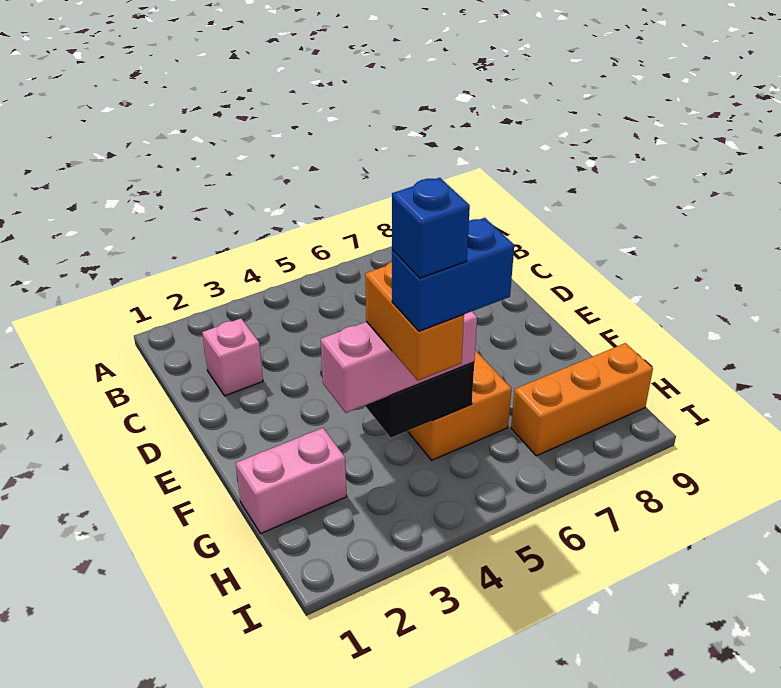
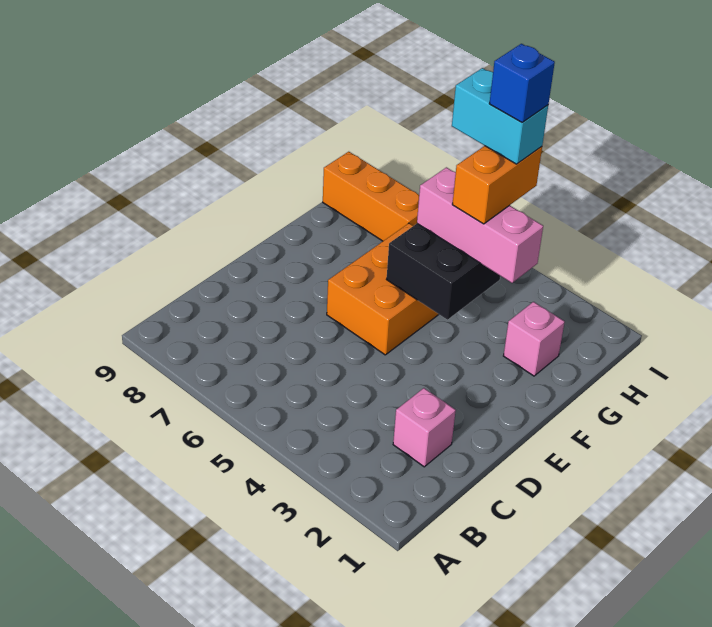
pink 1x2 brick [236,428,347,534] -> pink 1x1 brick [504,302,564,376]
blue 1x2 brick [392,218,514,331] -> cyan 1x2 brick [452,68,548,164]

